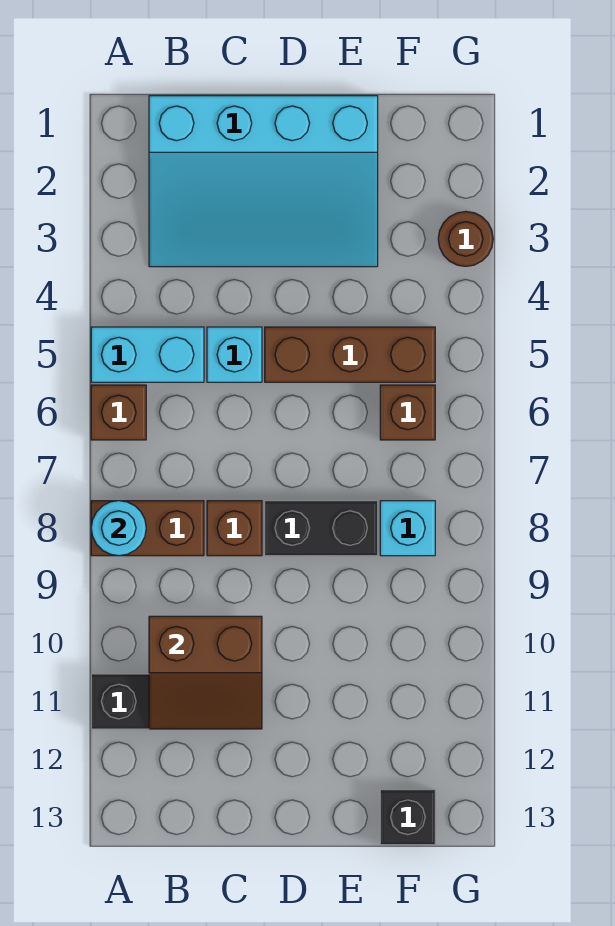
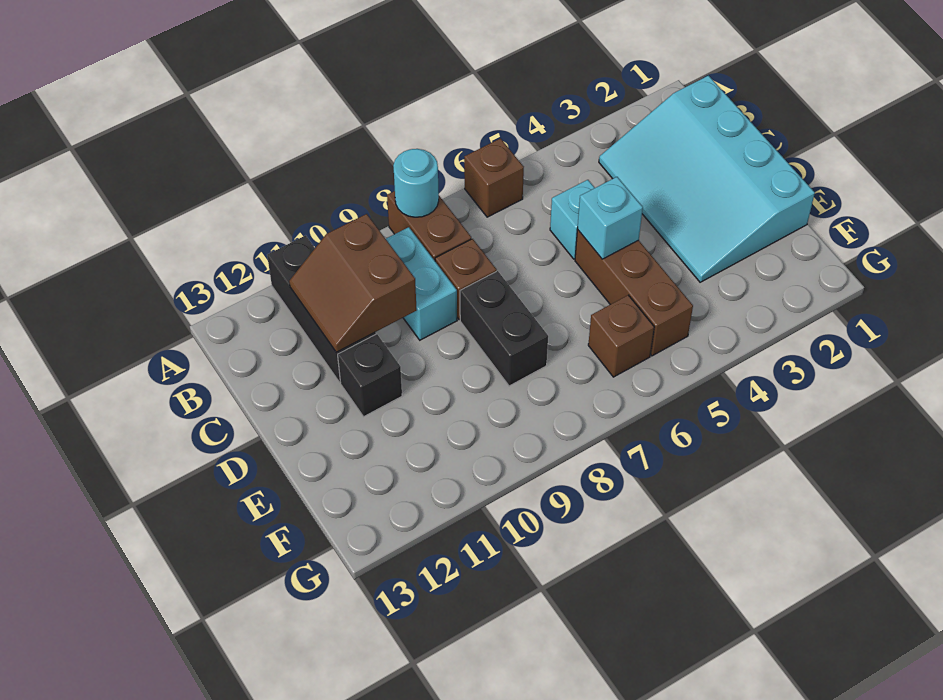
cyan 1x2 brick [91,327,204,382] -> cyan 1x2 brick moved to [386,227,457,340]
cyan 1x1 brick [380,501,435,556] -> cyan 1x1 brick moved to [578,177,643,259]
black 1x1 brick [380,790,435,845] -> black 1x1 brick moved to [338,334,402,417]
brown 1x1 round brick [438,211,493,266] -> none

